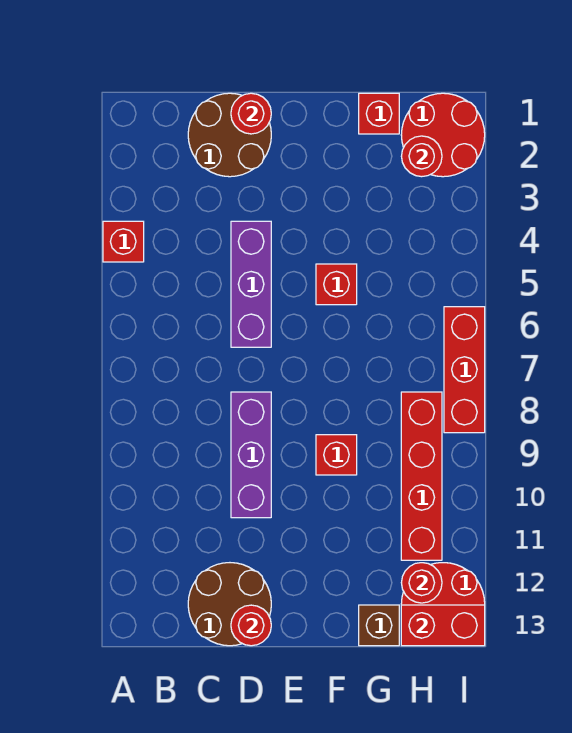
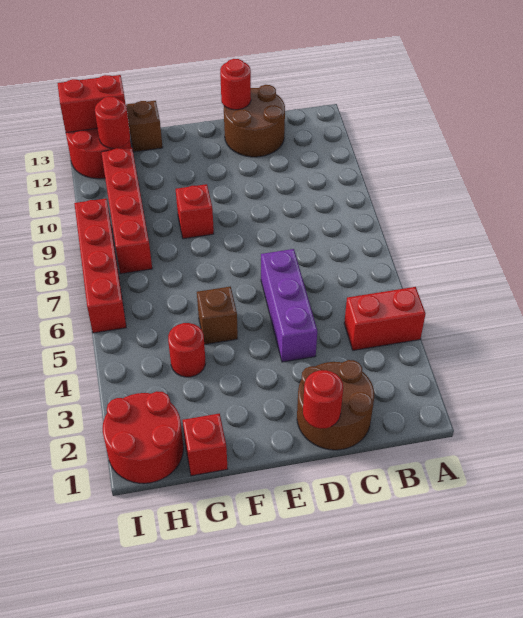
red 1x1 brick [103,221,144,262] -> red 1x2 brick [344,287,425,350]
purple 1x3 brick [231,392,271,518] -> none
red 1x1 brick [316,264,357,305] -> brown 1x1 brick [197,287,238,345]
red 1x1 round brick [401,136,442,177] -> red 1x1 round brick moved to [168,323,205,377]
red 1x3 brick [444,307,485,433] -> red 1x4 brick [74,199,126,333]

